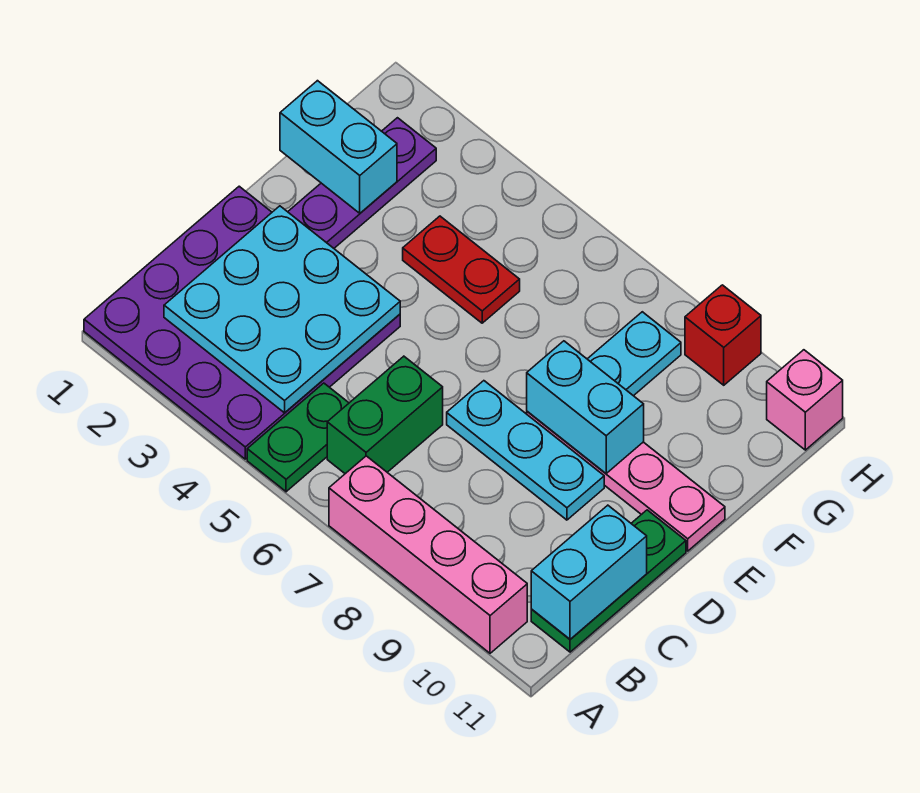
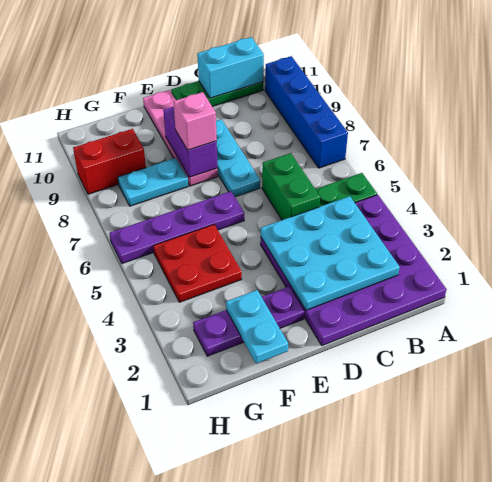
pink 1x4 brick [329,456,527,653] -> blue 1x4 brick [265,56,348,168]
green 1x2 brick [327,356,443,474] -> green 1x2 brick turned to [262,153,320,220]
none -> purple 1x4 plate [109,191,244,264]
cyan 1x2 brick [527,341,644,473] -> purple 1x2 brick [163,106,217,177]
cyan 1x2 brick [280,81,397,213] -> cyan 1x2 plate [226,290,288,364]
red 1x2 plate [403,216,520,323] -> red 2x2 plate [153,225,242,302]
red 1x1 brick [685,285,761,385] -> red 1x2 brick [73,129,146,194]
pink 1x1 brick [767,350,843,450] -> pink 1x1 brick moved to [173,92,217,150]

